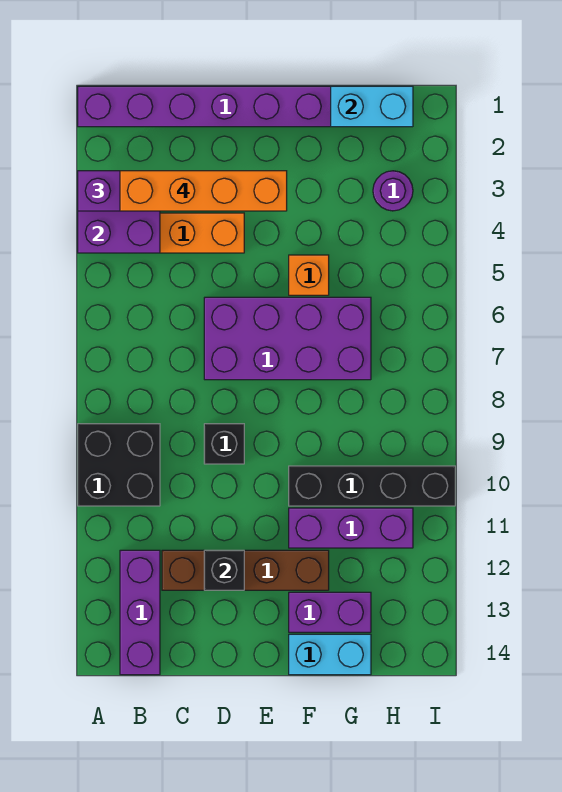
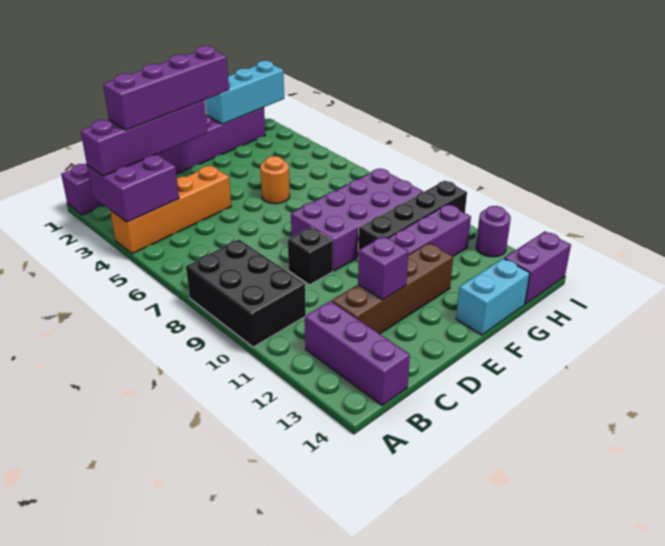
black 2x2 brick [78,424,160,506] -> black 2x3 brick [186,240,306,347]
orange 1x4 brick [120,171,287,211] -> purple 1x4 brick [103,46,229,130]
purple 2x4 brick [204,297,371,380] -> purple 2x4 brick moved to [291,169,423,271]
black 1x1 brick [204,550,244,590] -> purple 1x1 brick [358,236,408,300]
orange 1x1 brick [289,255,329,295] -> orange 1x1 round brick [260,156,290,204]
purple 1x2 brick [289,592,371,632] -> purple 1x2 brick moved to [504,231,571,304]
cyan 1x2 brick [331,86,413,127] -> cyan 1x3 brick [205,61,284,124]
purple 1x1 round brick [373,171,413,211] -> purple 1x1 round brick moved to [476,206,511,257]

